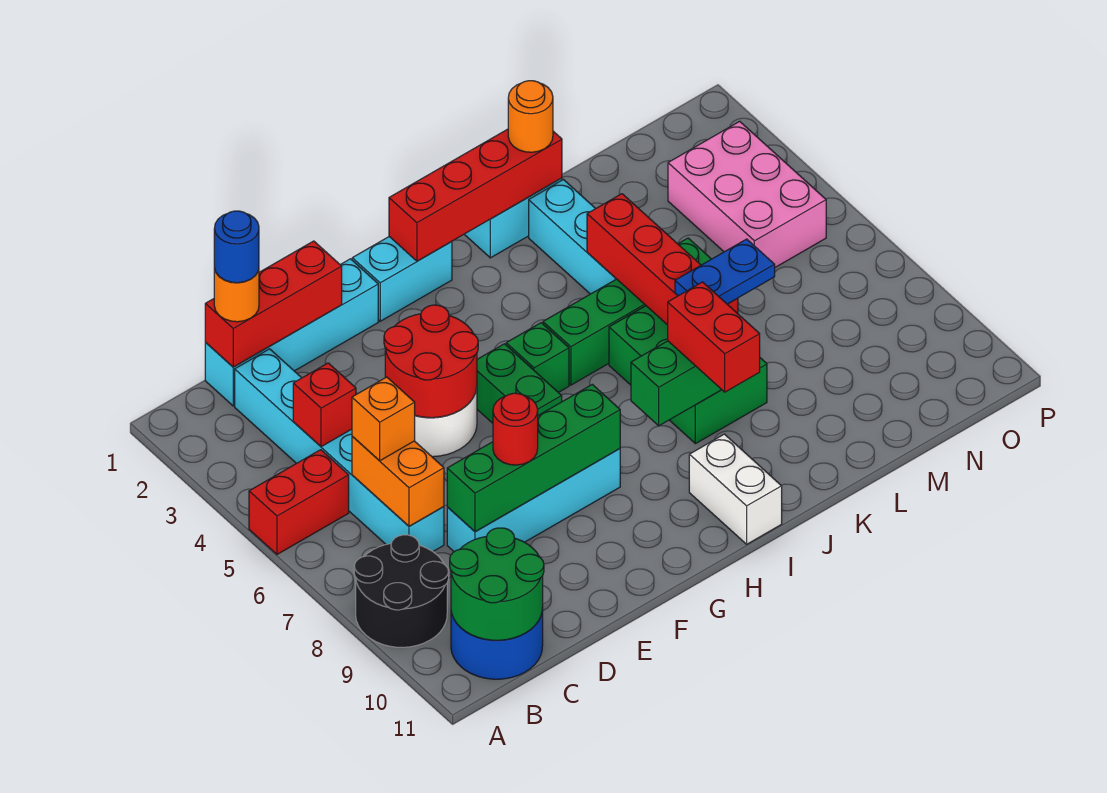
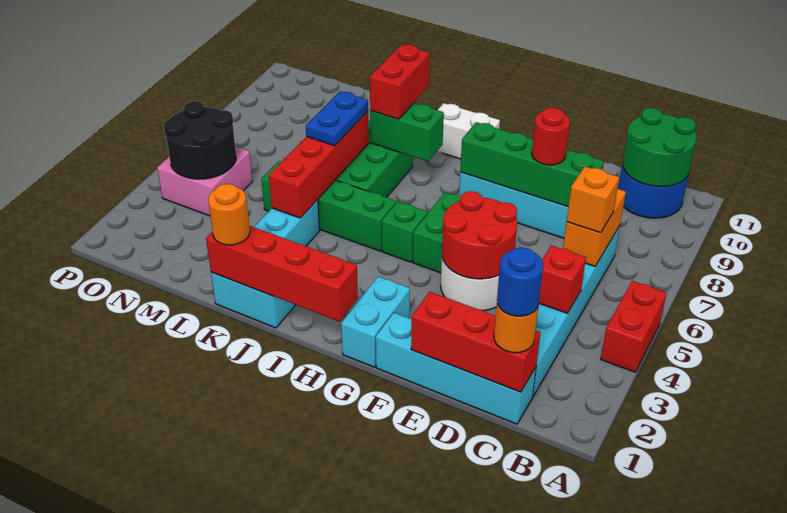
red 1x2 brick [249,450,349,554] -> red 1x2 brick turned to [601,281,667,372]
black 2x2 round brick [354,535,449,647] -> black 2x2 round brick moved to [163,101,236,179]
cyan 1x2 brick [352,237,452,321] -> cyan 1x2 brick turned to [341,276,410,367]
white 1x2 brick [689,434,782,544] -> white 1x2 brick turned to [437,103,500,159]
blue 1x2 plate [675,239,775,304] -> blue 1x2 plate turned to [306,91,368,146]
pink 2x3 brick [668,121,826,267] -> pink 2x2 brick [157,146,252,216]

